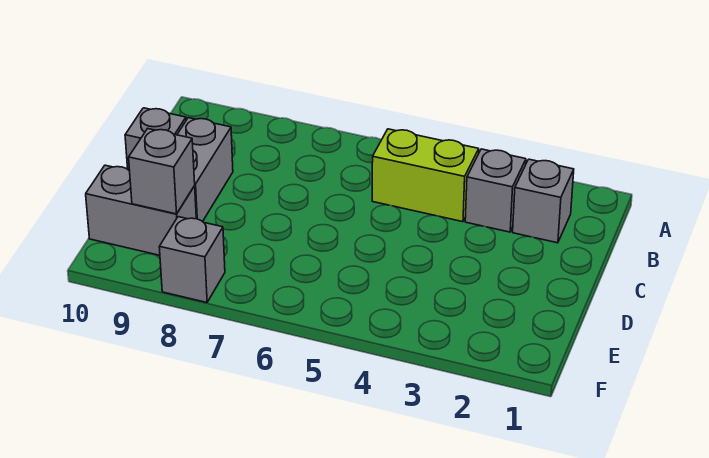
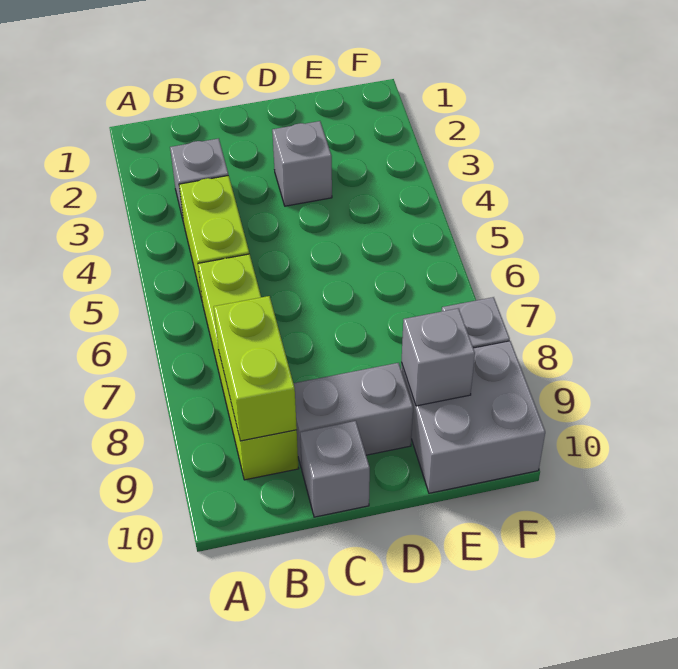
grey 1x1 brick [513,159,574,243] -> grey 1x1 brick moved to [272,121,332,206]
none -> lime 1x4 brick [198,254,299,480]
none -> lime 1x2 brick [214,296,297,441]
grey 1x2 brick [86,165,196,255] -> grey 2x2 brick [401,341,545,493]

